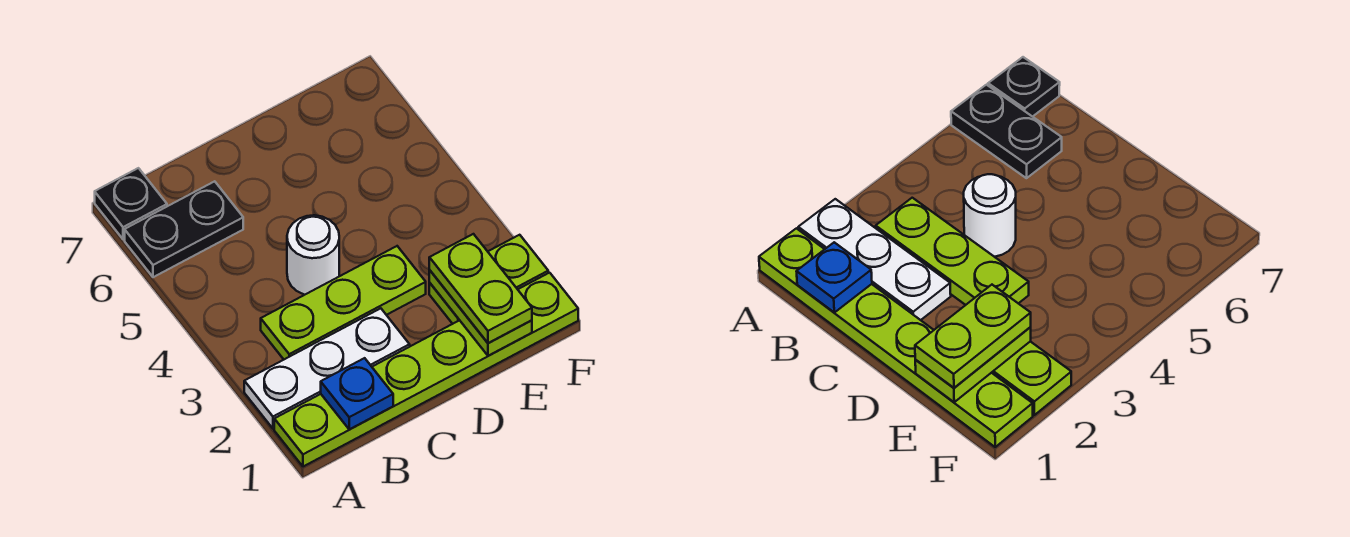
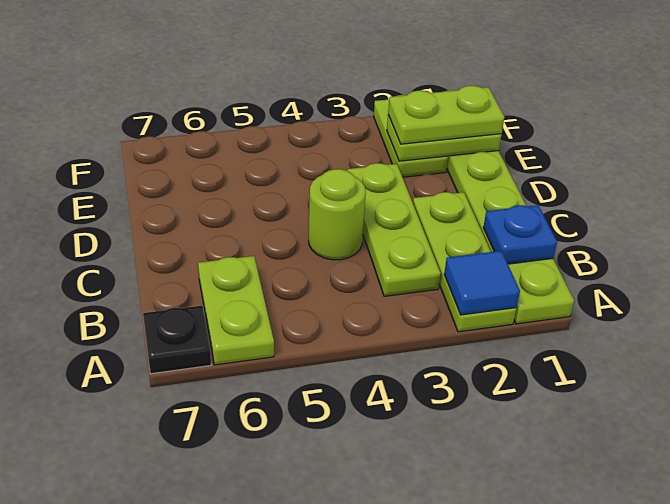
white 1x3 plate [244,308,410,429] -> lime 1x3 plate [413,192,516,332]
none -> blue 1x1 tile [444,251,520,315]
black 1x2 plate [125,181,243,277] -> lime 1x2 plate [198,256,274,365]
white 1x1 round brick [287,215,339,295] -> lime 1x1 round brick [309,169,366,260]

